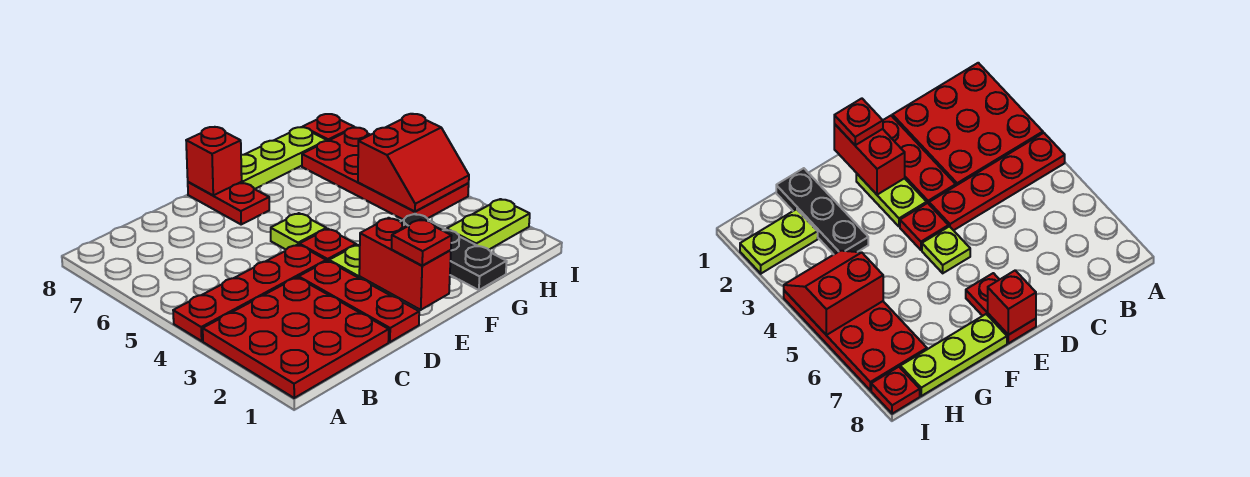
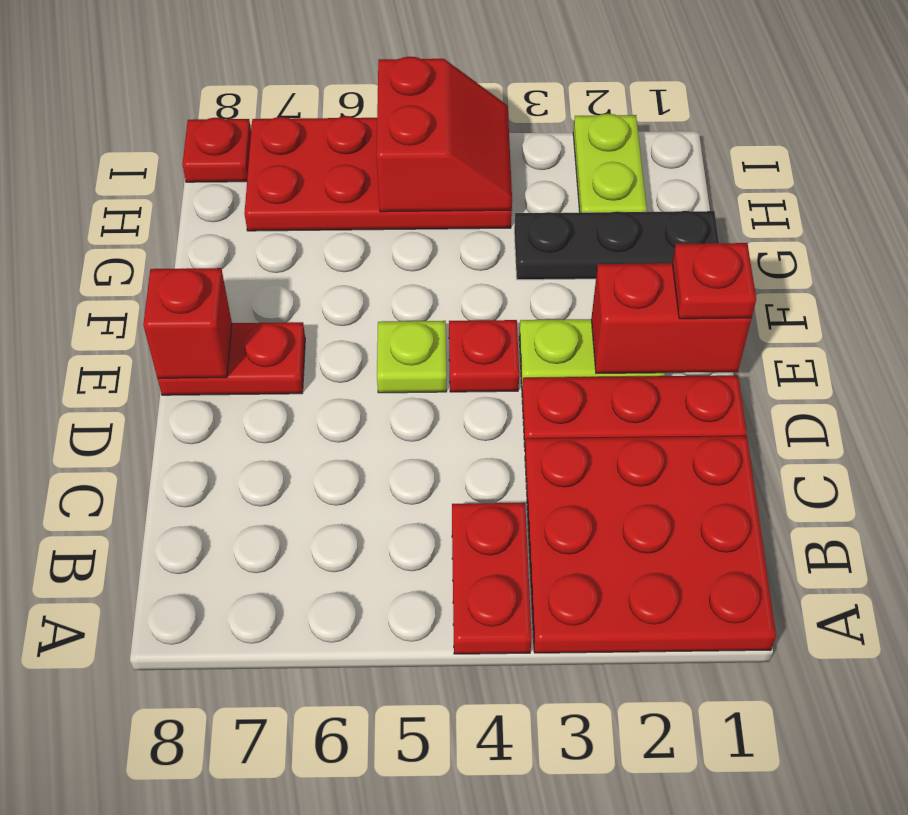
red 1x4 plate [173,245,326,341] -> red 1x2 plate [452,503,532,654]
lime 1x3 plate [241,127,327,189] -> none

